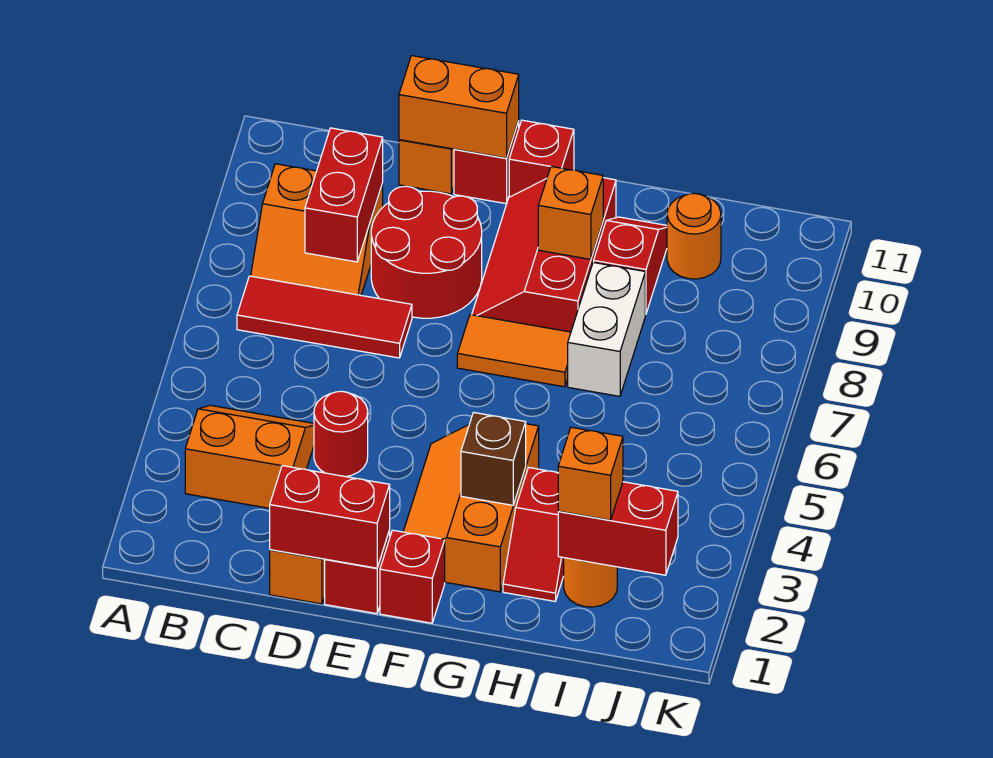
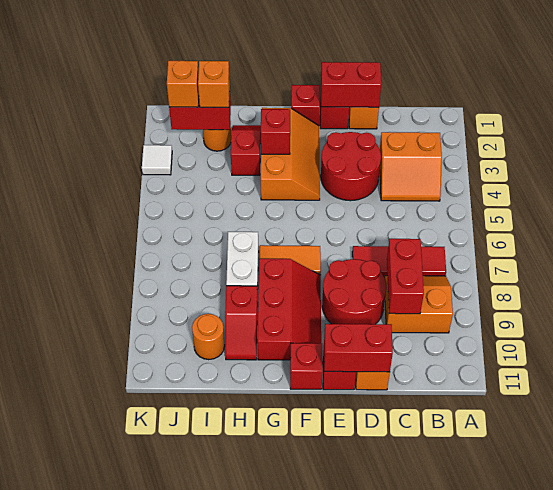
red 1x1 round brick [314,391,368,477] -> red 2x2 round brick [321,132,381,201]
orange 1x2 brick [399,56,519,158] -> red 1x2 brick [324,324,393,372]
brown 1x1 brick [461,412,526,505] -> red 1x1 brick [261,109,290,154]
orange 1x1 brick [538,166,603,259] -> orange 1x1 brick moved to [167,61,199,107]
none -> white 1x1 tile [142,145,172,175]

